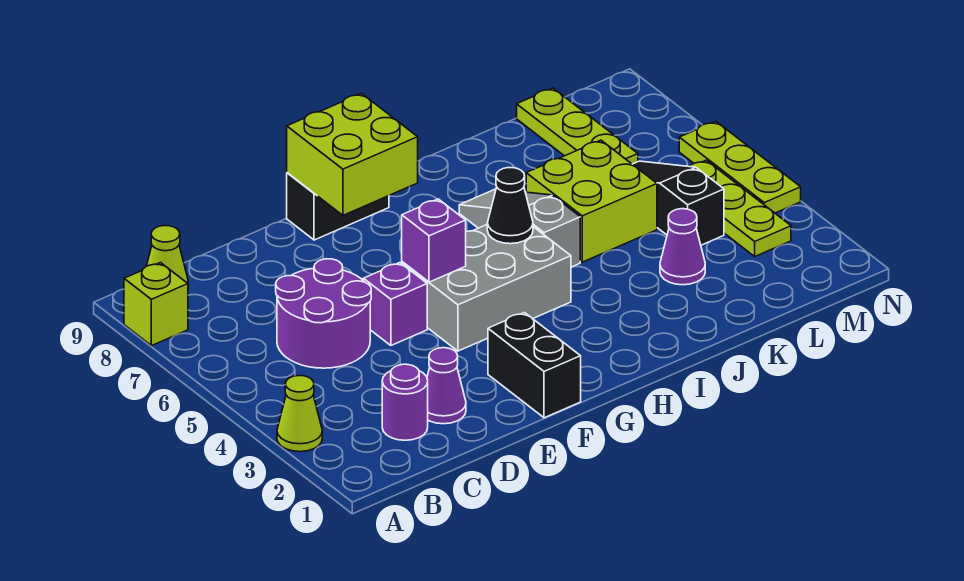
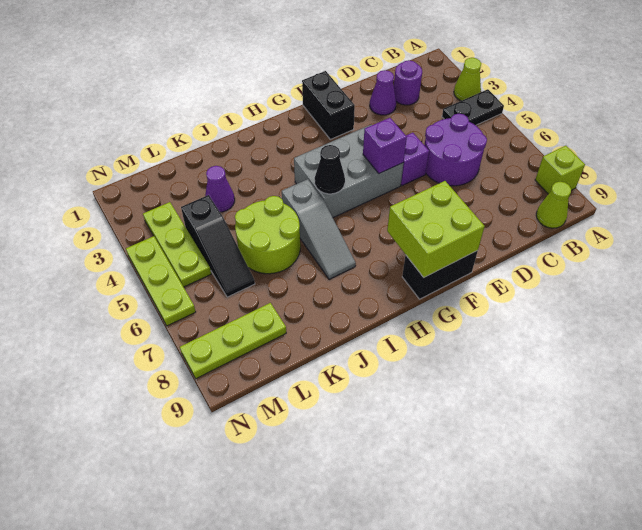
none -> black 1x2 plate [442,89,504,125]
lime 2x2 brick [526,140,657,262] -> lime 2x2 round brick [235,196,300,274]
lime 1x3 plate [517,88,638,164] -> lime 1x3 plate turned to [180,303,286,379]

